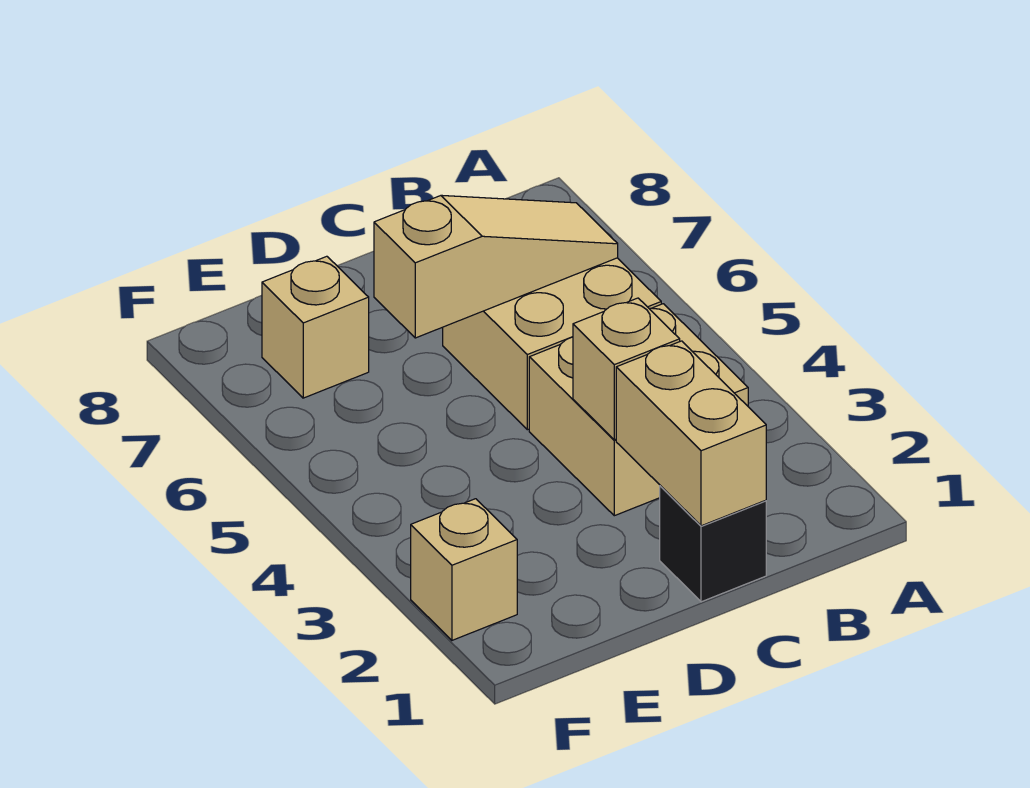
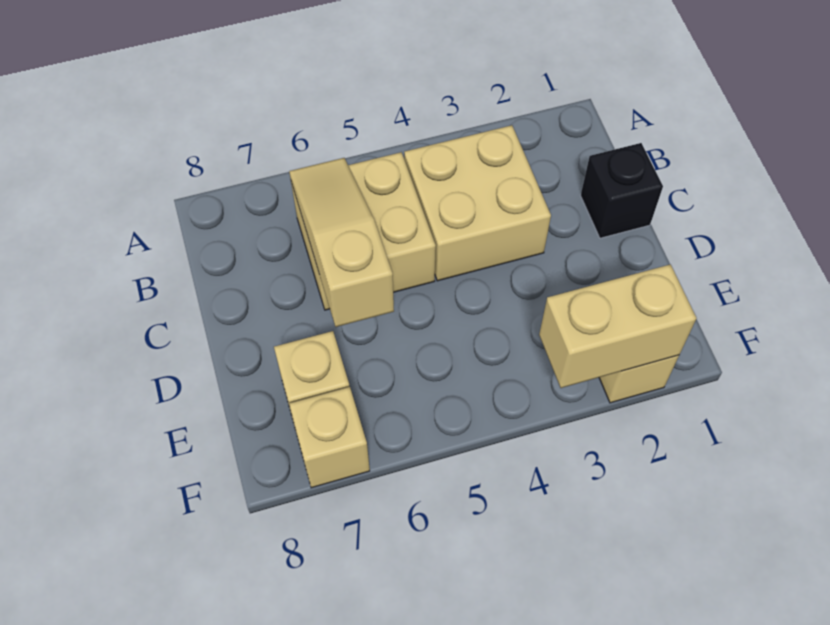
tan 1x2 brick [616,341,766,526] -> tan 1x2 brick moved to [539,264,696,388]
tan 1x1 brick [573,298,680,440] -> tan 1x1 brick moved to [289,387,370,488]

